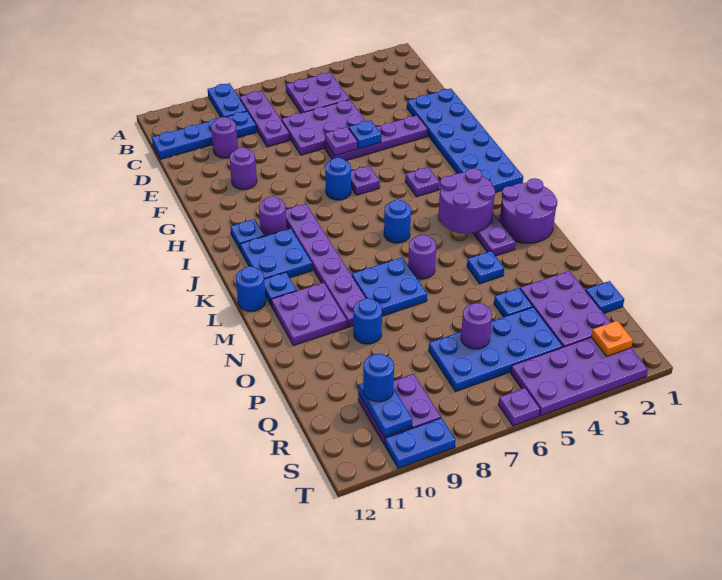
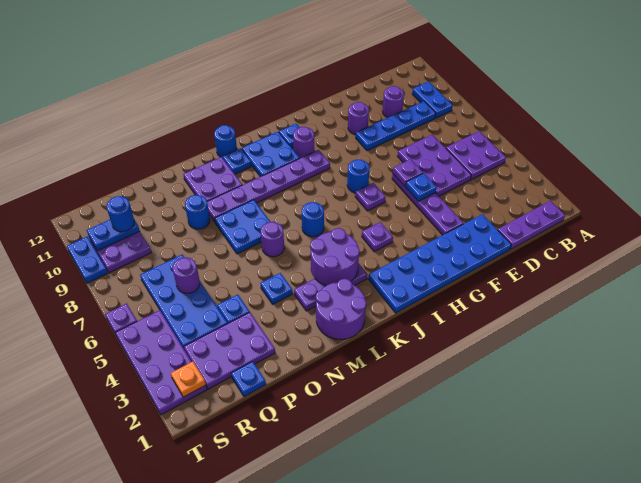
blue 1x2 plate [208,83,247,117] -> blue 1x2 plate turned to [412,81,453,118]
purple 1x3 plate [240,91,290,147] -> purple 1x3 plate moved to [498,201,565,249]
blue 1x4 plate [152,111,257,159] -> blue 1x4 plate turned to [356,101,436,151]

